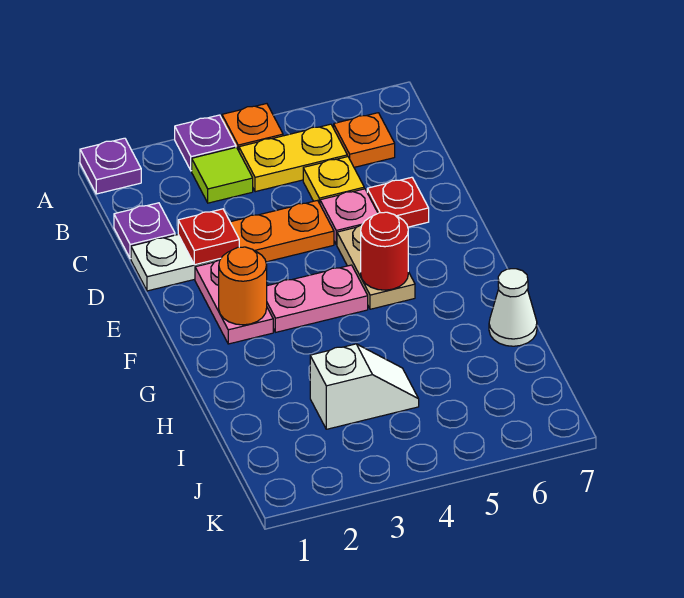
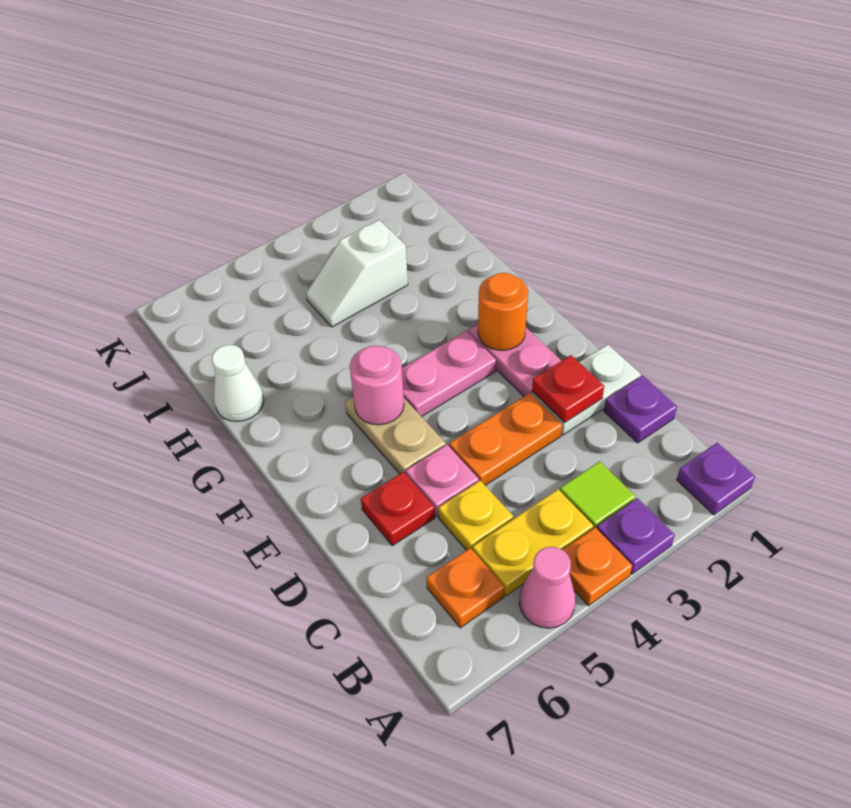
none -> pink 1x1 cone [519,547,576,628]
red 1x1 round brick [361,212,408,290] -> pink 1x1 round brick [350,346,404,425]

